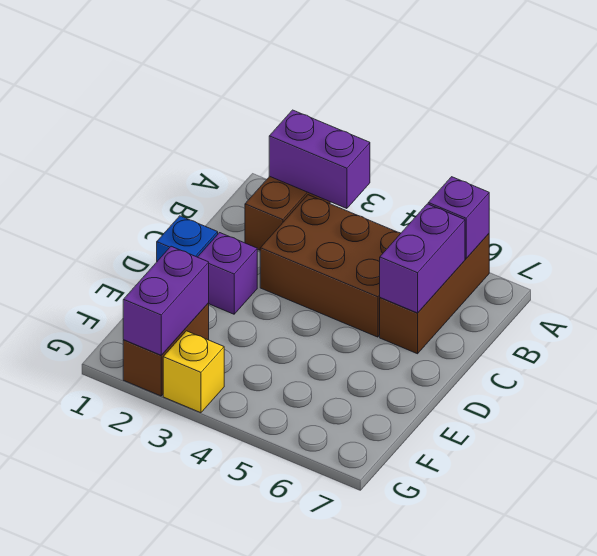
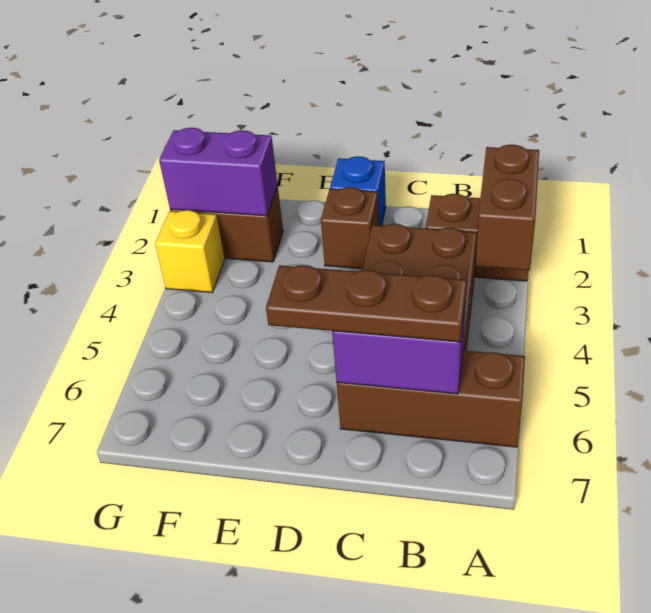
purple 1x2 brick [269,110,370,209] -> brown 1x2 brick [476,145,539,270]
purple 1x1 brick [428,177,489,258] -> none
none -> brown 1x3 plate [266,265,467,342]
purple 1x1 brick [198,233,257,314] -> brown 1x1 brick [321,187,379,269]

